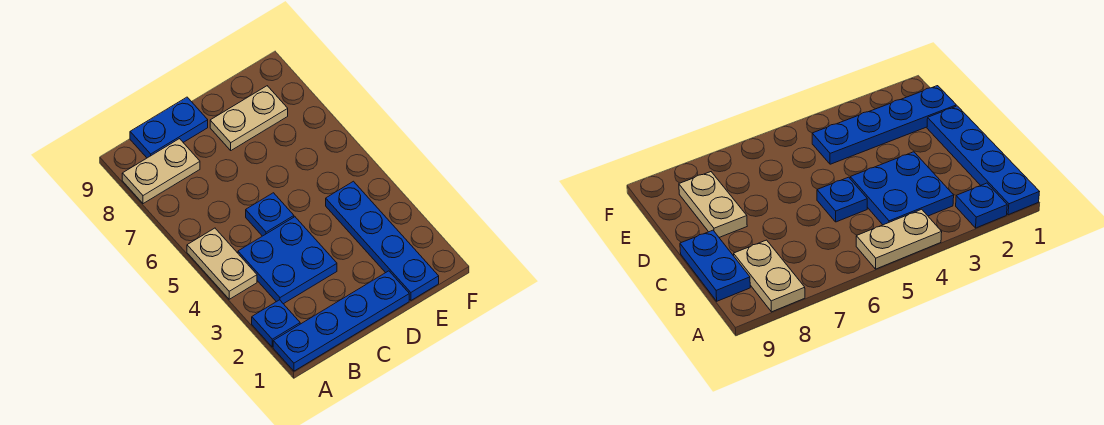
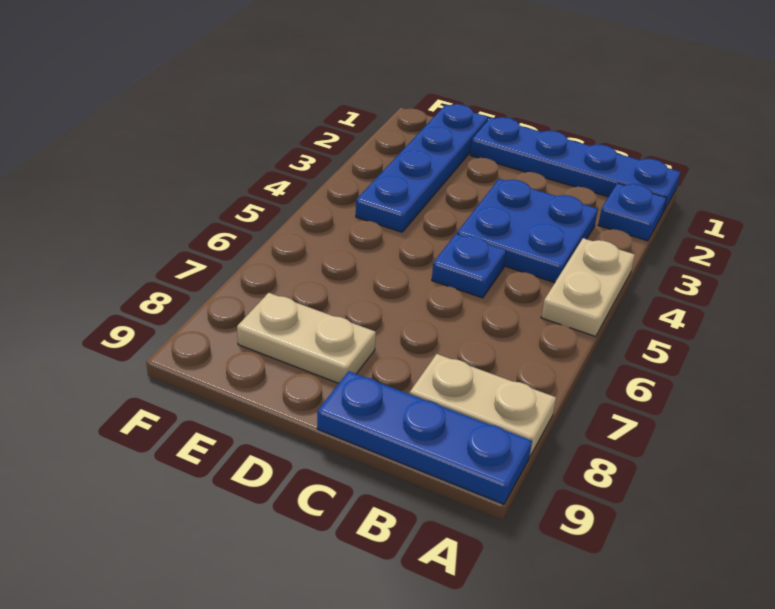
blue 1x2 plate [130,97,208,158] -> blue 1x3 plate [317,371,532,504]

